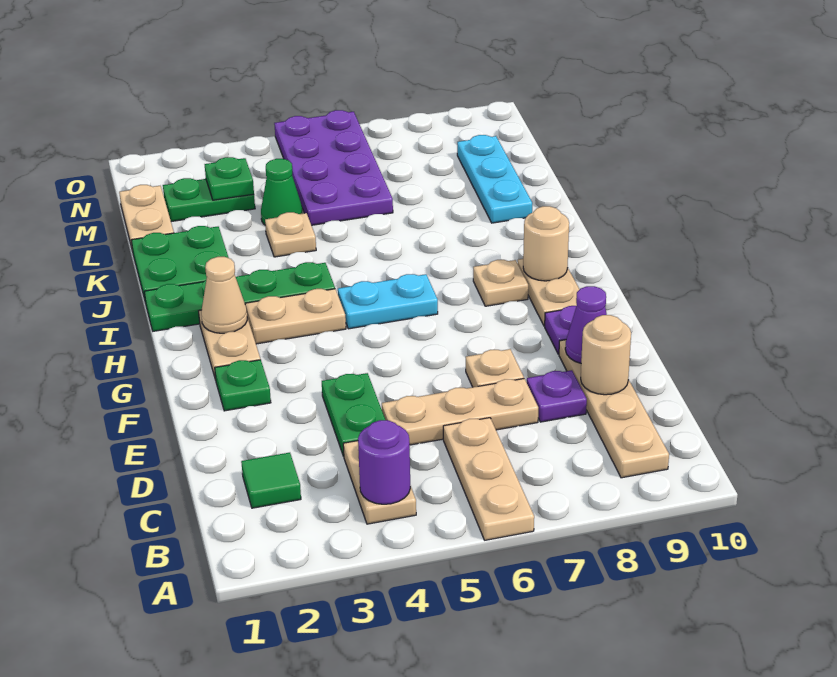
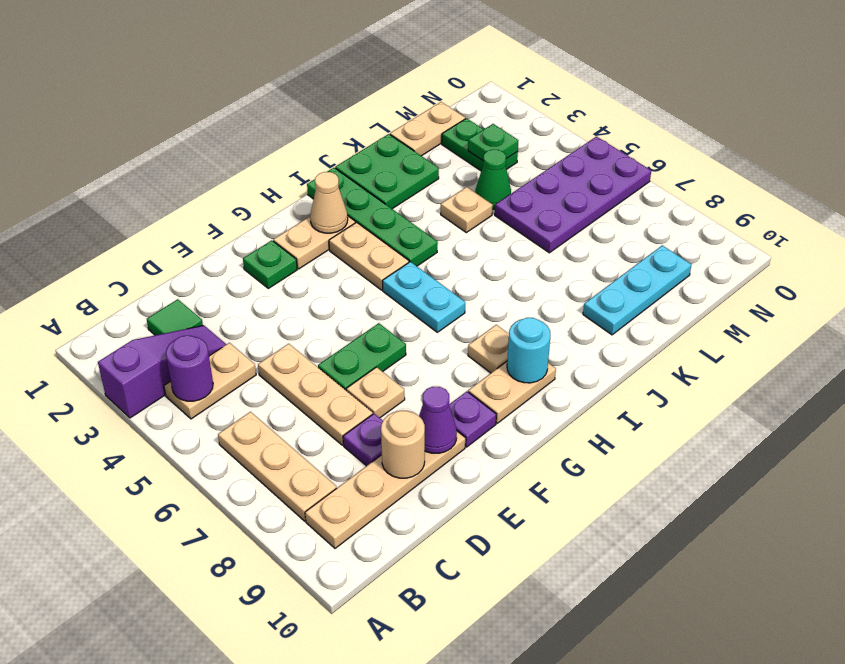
none -> purple 1x3 slope [98,325,226,418]
tan 1x3 plate [443,418,534,540] -> tan 1x3 plate turned to [218,412,337,521]
green 1x2 plate [322,373,385,456] -> green 1x2 plate moved to [318,323,406,390]
tan 1x1 round brick [523,206,569,281] -> cyan 1x1 round brick [507,318,551,383]

